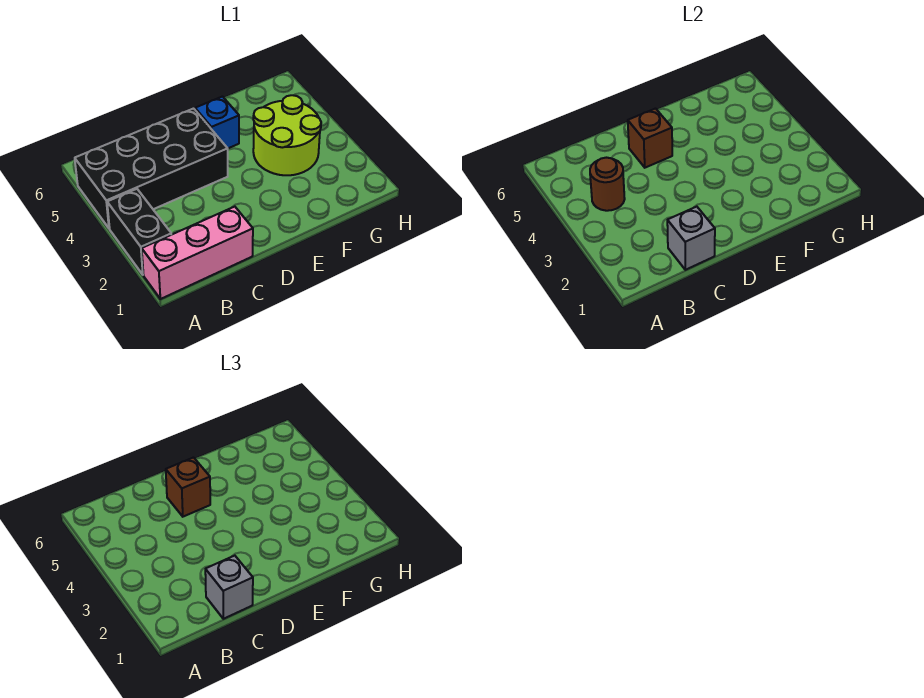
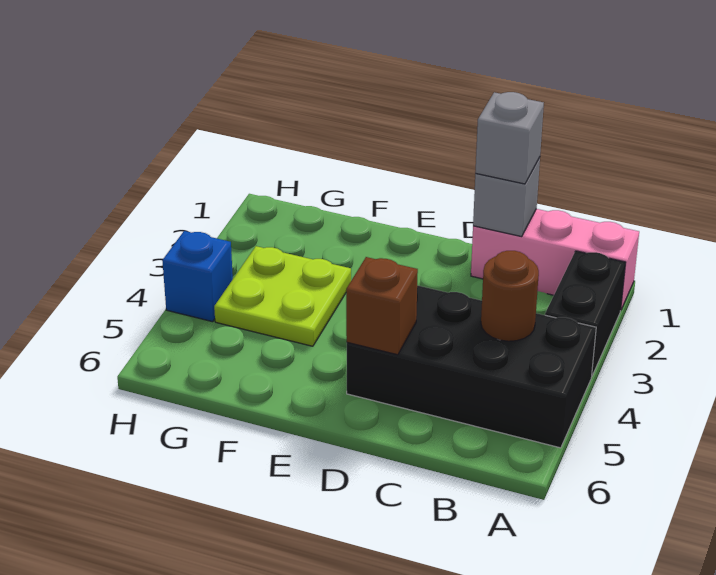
brown 1x1 brick [166,458,210,517] -> none
blue 1x1 brick [195,97,239,148] -> blue 1x1 brick moved to [162,231,233,322]
lime 2x2 round brick [253,95,321,175] -> lime 2x2 plate [214,246,351,346]

